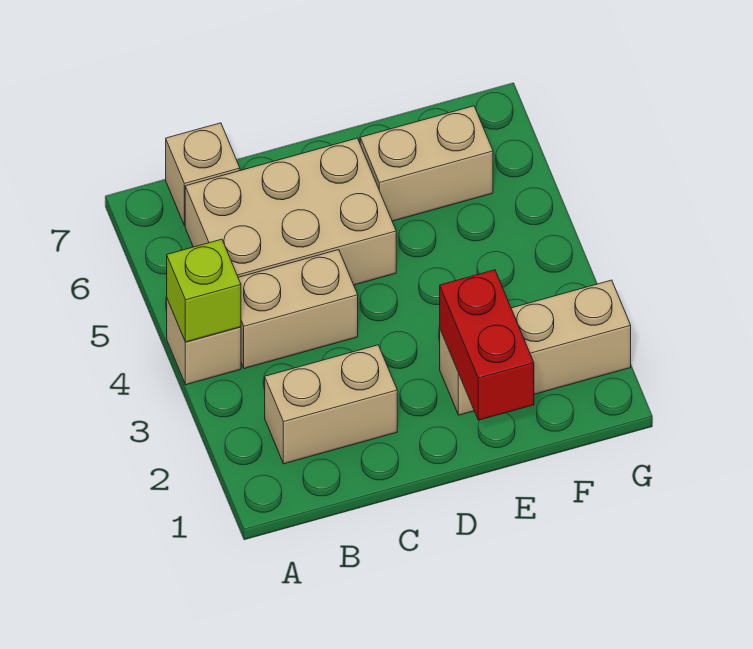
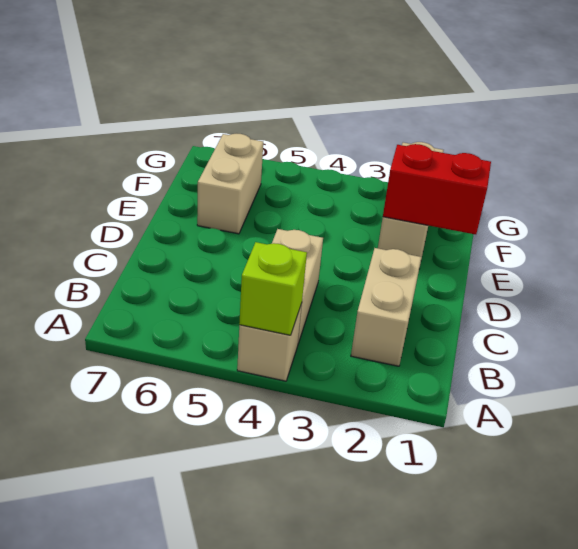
tan 2x3 brick [185,138,396,285] -> none
tan 1x1 brick [166,123,240,226] -> none

